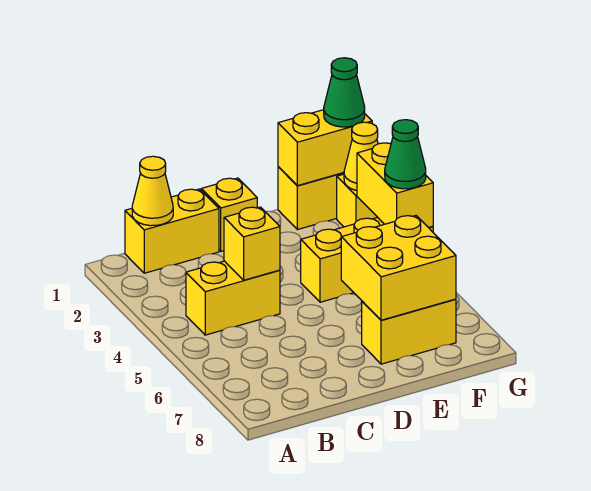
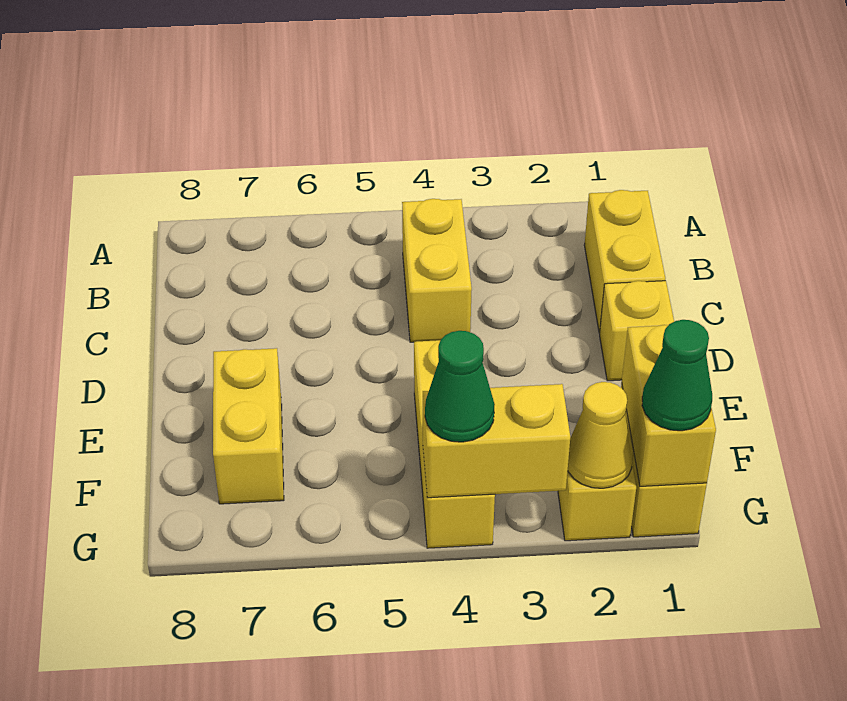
yellow 1x1 cone [132,156,173,226] -> none
yellow 1x1 brick [224,207,280,280] -> none
yellow 2x2 brick [341,216,456,320] -> none

